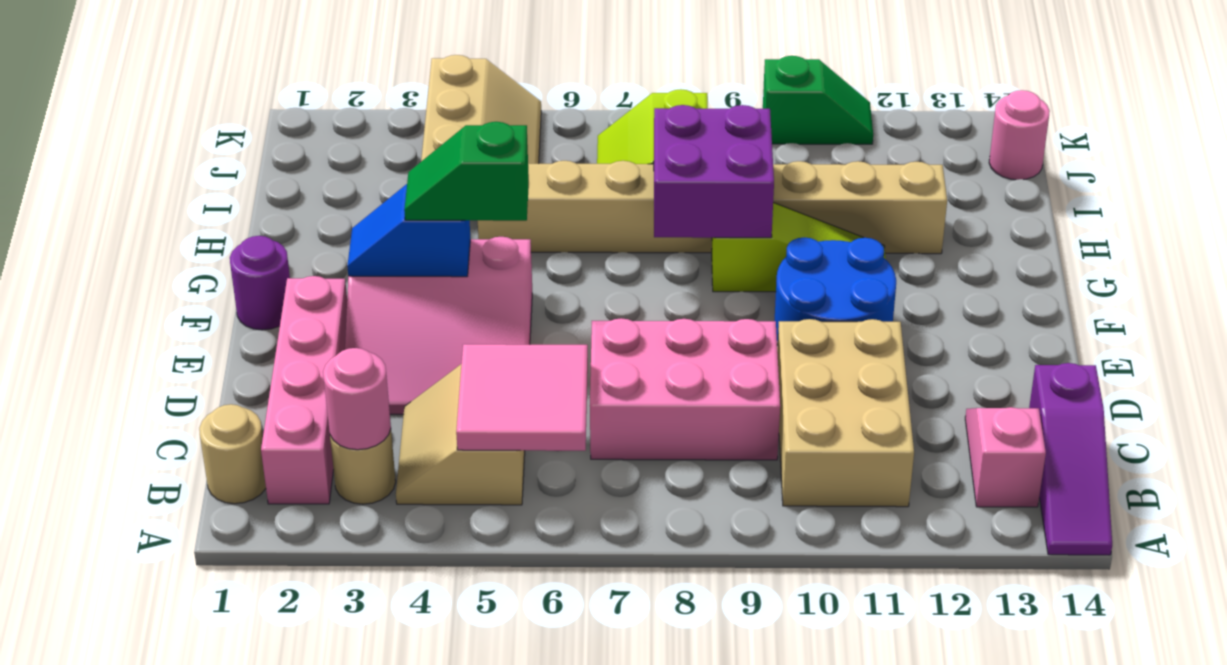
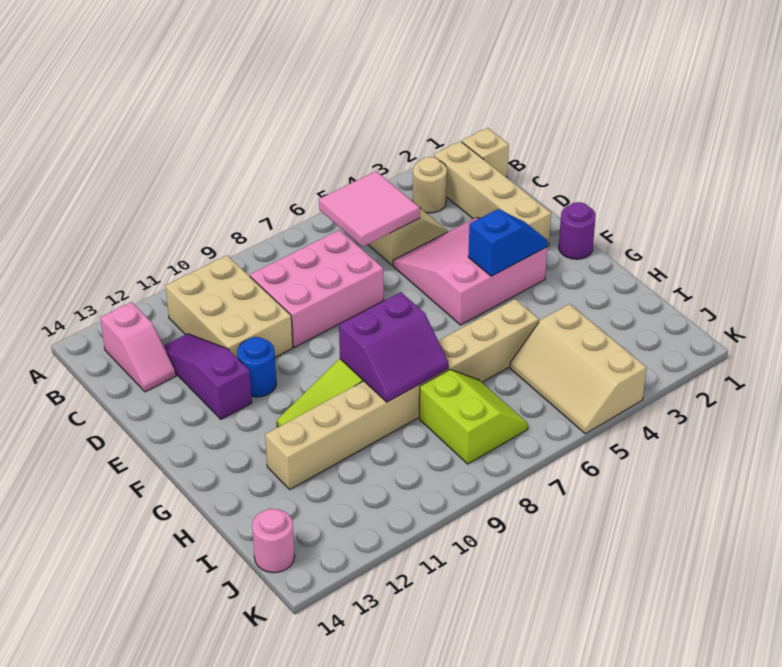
purple 1x3 slope [1029,363,1112,555] -> purple 1x3 slope moved to [164,334,252,419]
tan 1x1 round brick [199,404,266,504] -> tan 1x1 brick [462,128,509,177]
pink 1x4 brick [261,276,347,504] -> tan 1x4 brick [434,141,551,246]
pink 1x1 round brick [323,348,391,450] -> none
blue 2x2 round brick [774,238,896,345] -> blue 1x1 round brick [237,337,276,397]
green 1x2 slope [404,122,529,221] -> none
purple 2x2 brick [654,105,774,238] -> purple 2x2 slope [339,292,448,402]
green 1x2 slope [763,56,873,144] -> none

